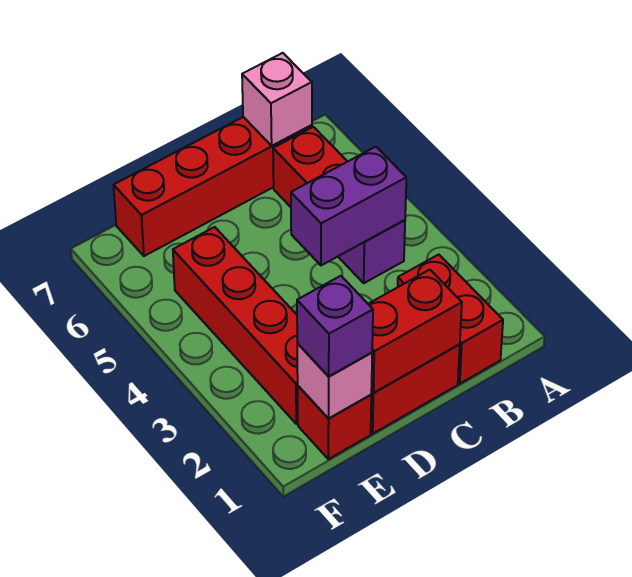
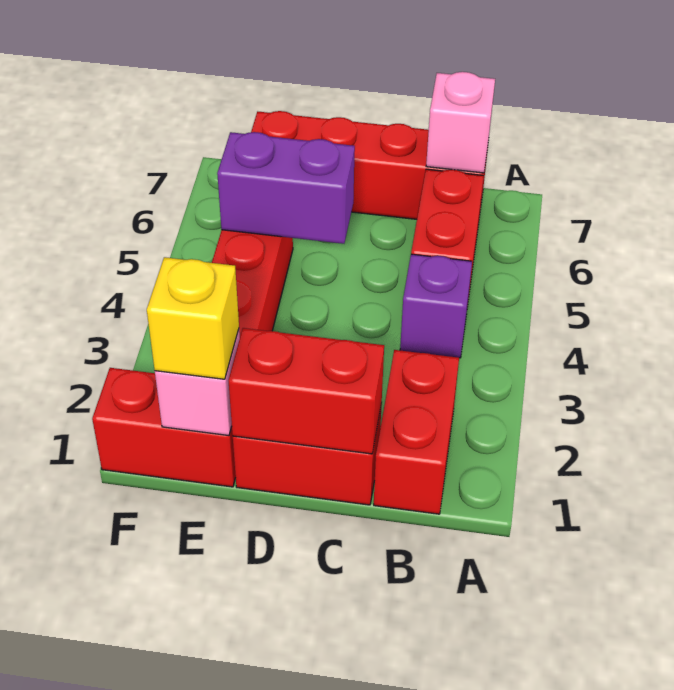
purple 1x2 brick [291,147,406,265] -> purple 1x2 brick moved to [217,132,355,244]
red 1x1 brick [298,386,371,459] -> red 1x2 brick [92,368,236,487]
purple 1x1 brick [297,276,373,376] -> yellow 1x1 brick [147,257,239,379]

